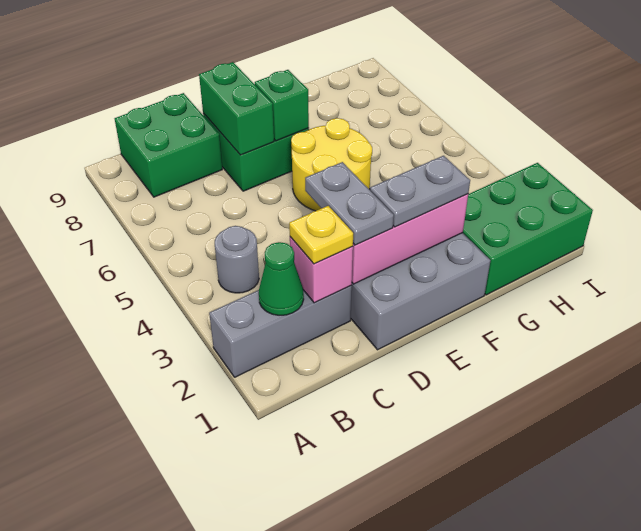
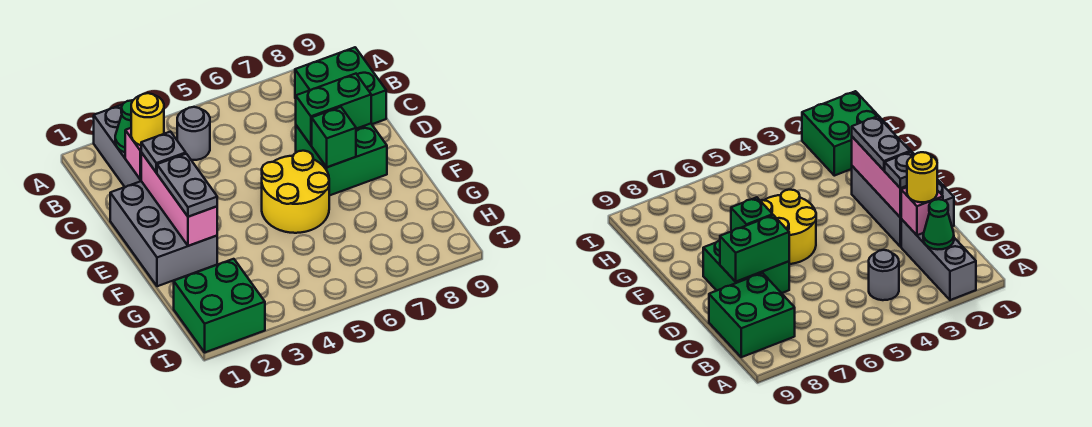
yellow 1x1 plate [289,206,353,264] -> yellow 1x1 round brick [131,93,164,145]
grey 1x2 plate [305,162,394,245] -> grey 1x1 plate [141,132,186,173]
green 2x3 brick [463,163,593,295] -> green 2x2 brick [174,259,265,352]

